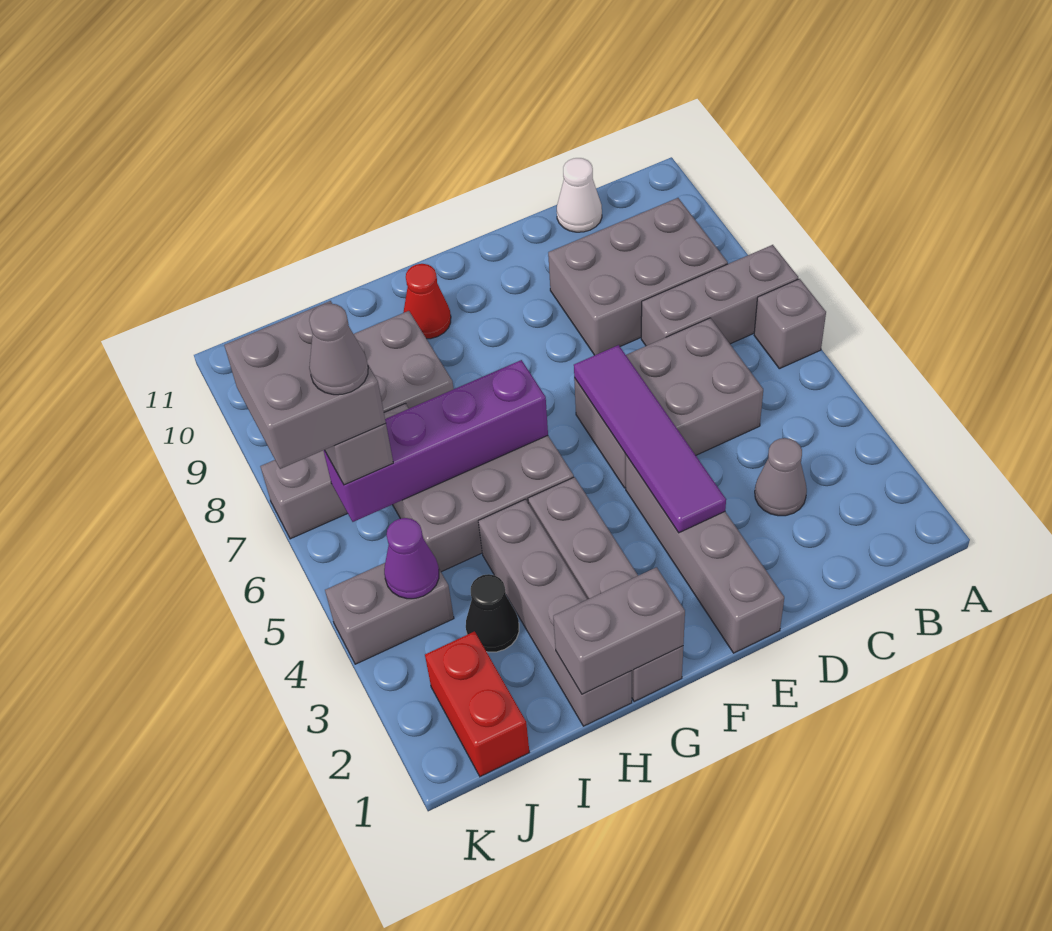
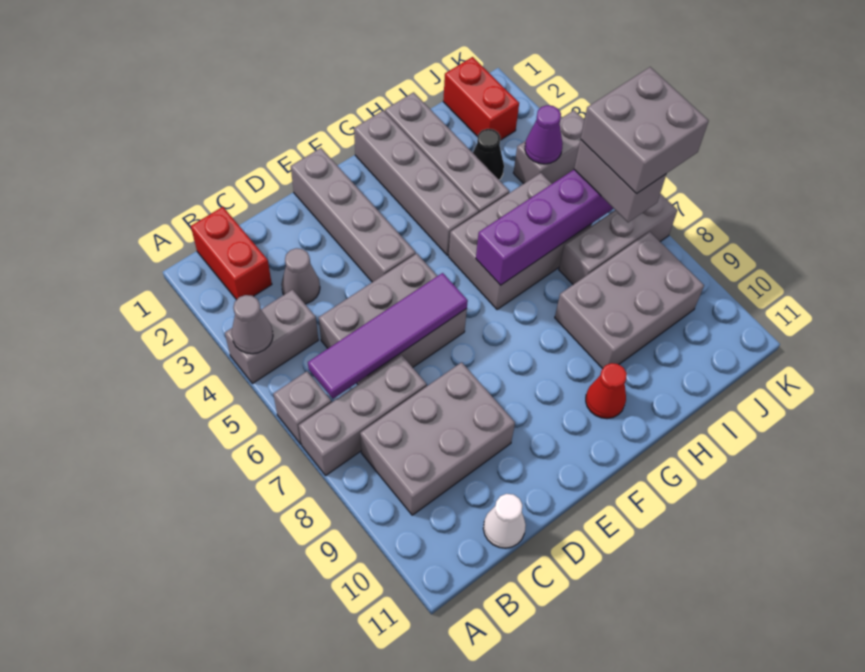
none -> red 1x2 brick [191,207,272,300]
purple 1x4 tile [574,345,726,533] -> purple 1x4 tile turned to [308,273,468,399]
grey 1x2 brick [553,567,685,694] -> grey 1x2 brick moved to [225,290,318,384]
grey 1x1 cone [309,304,368,395] -> grey 1x1 cone moved to [232,295,273,354]

